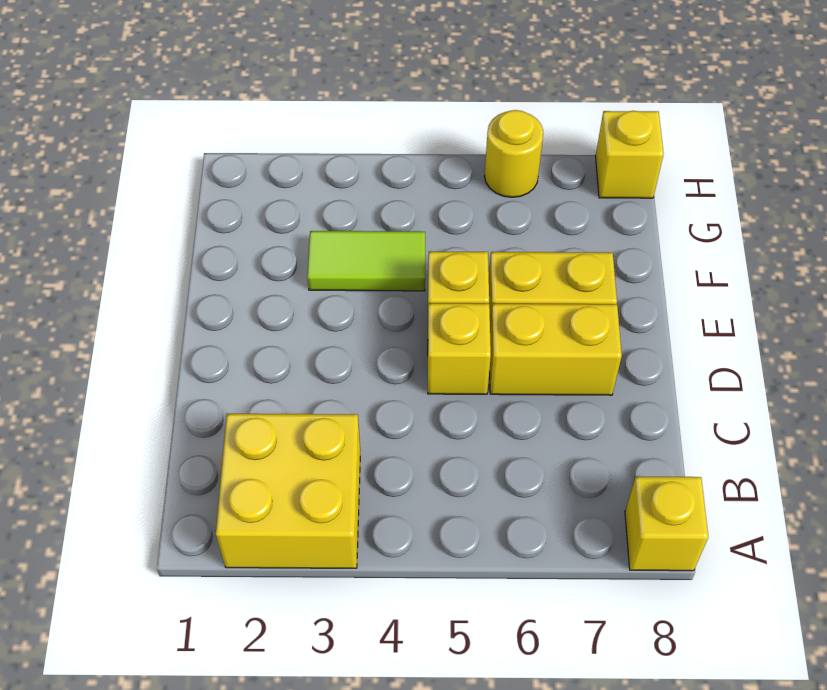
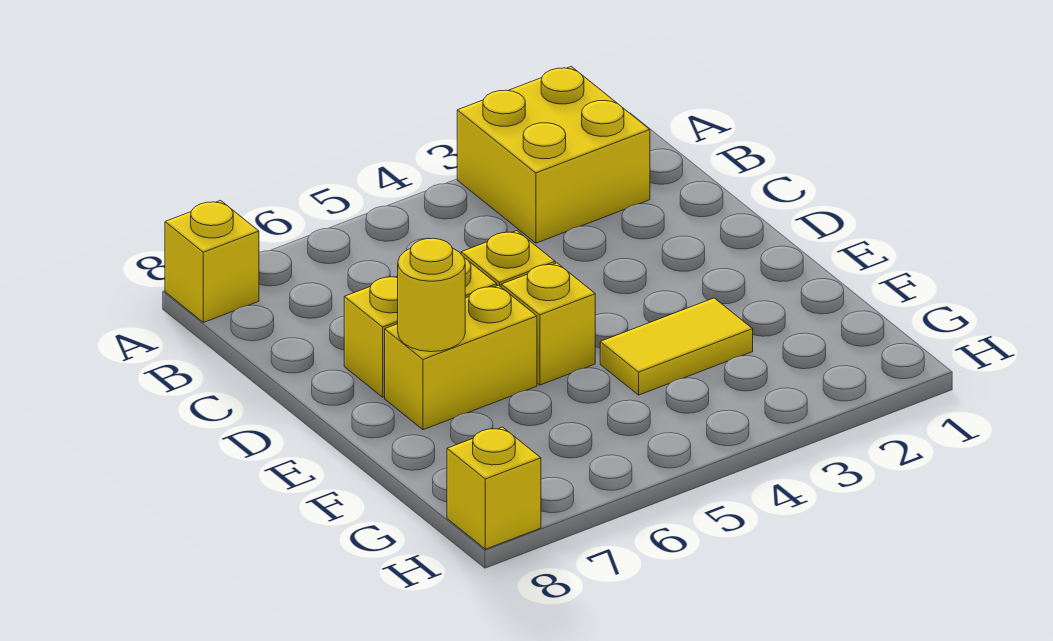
lime 1x2 tile [307,231,425,291] -> yellow 1x2 tile [600,298,753,395]
yellow 1x1 round brick [485,110,543,197] -> yellow 1x1 round brick moved to [398,238,465,352]

